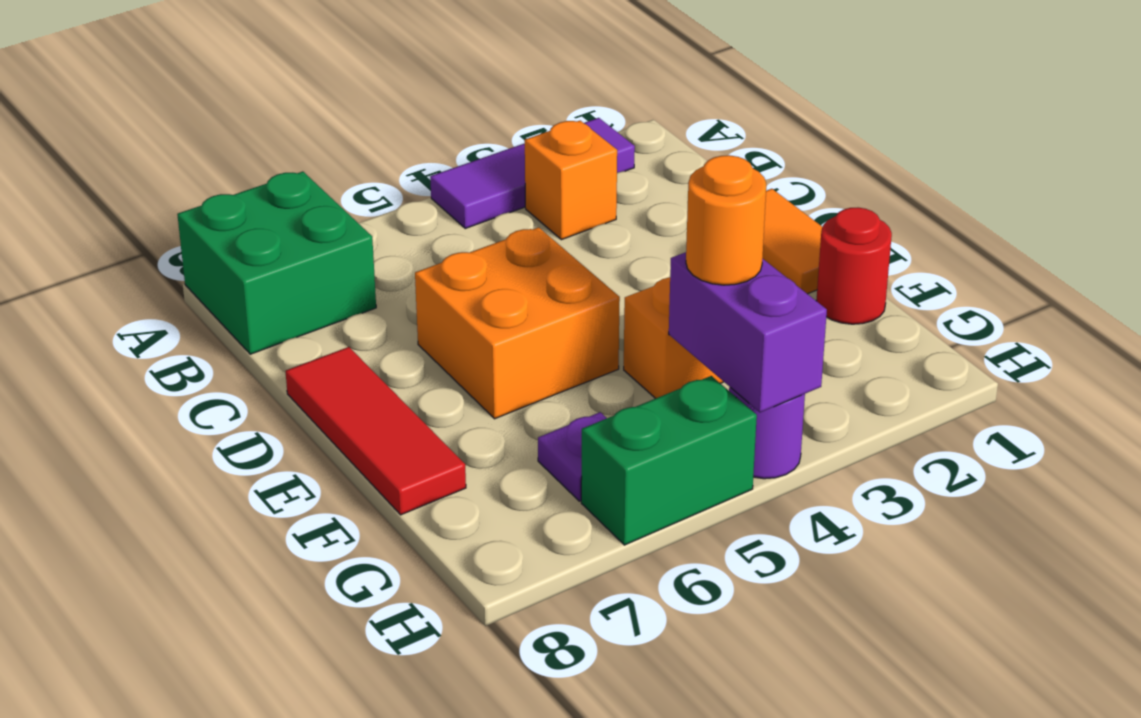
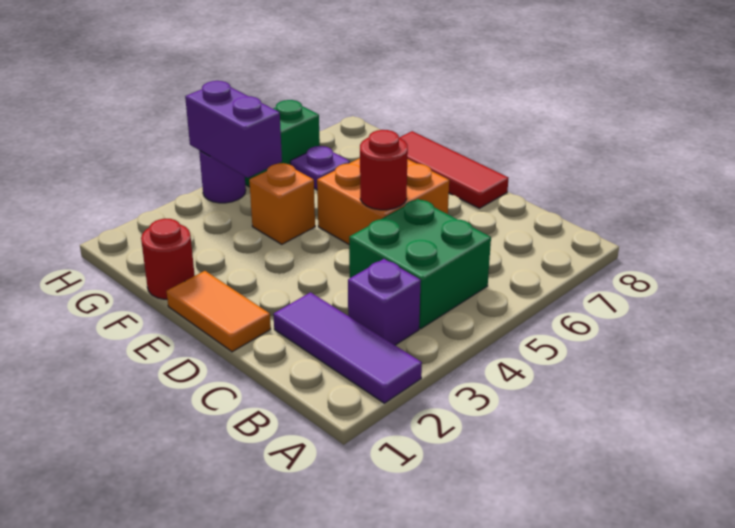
purple 1x3 tile [430,118,635,229] -> purple 1x3 tile turned to [273,292,422,403]
green 2x2 brick [177,171,376,354] -> green 2x2 brick moved to [349,199,491,329]
orange 1x1 brick [525,121,617,240] -> purple 1x1 brick [348,259,421,345]
none -> red 1x1 round brick [360,130,408,210]
orange 1x1 round brick [686,155,766,285] -> none

